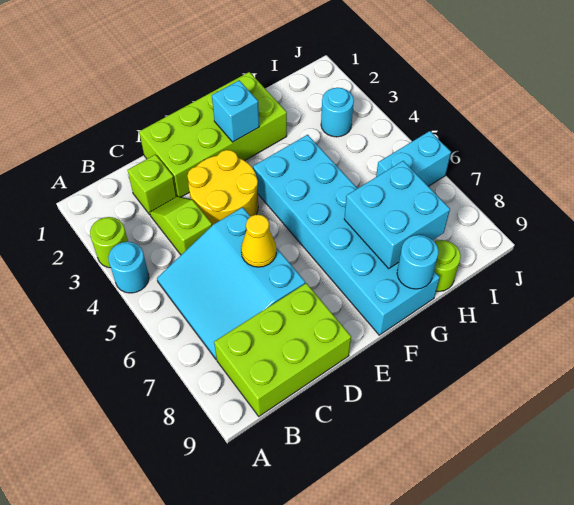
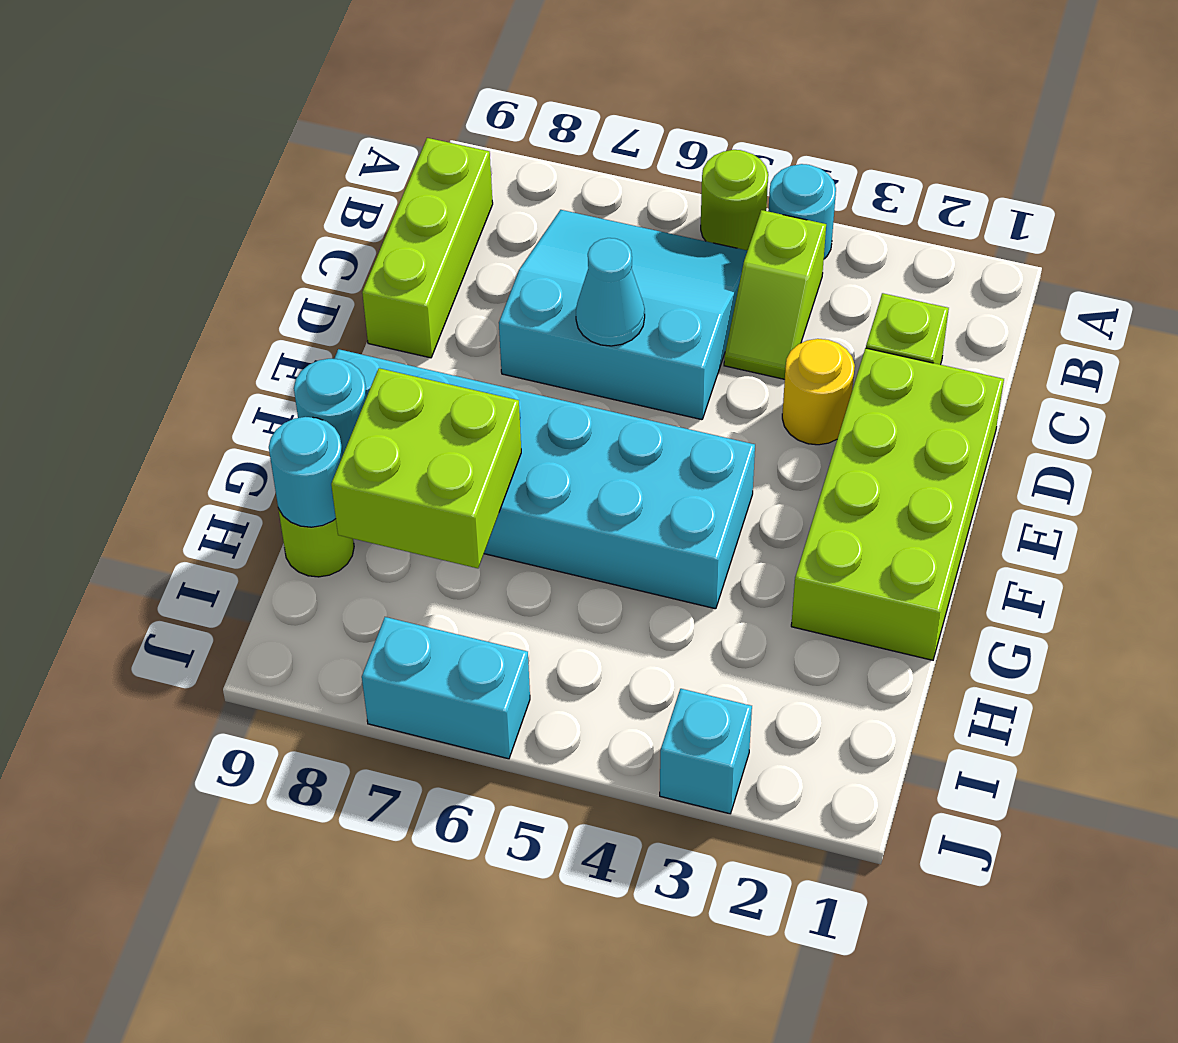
lime 1x1 round brick [90,217,128,268] -> lime 1x1 round brick moved to [701,150,768,250]
lime 2x3 brick [214,283,351,416] -> lime 1x3 brick [362,138,493,358]
lime 1x2 slope [150,196,212,255] -> lime 1x2 slope turned to [724,210,826,379]
yellow 2x2 round brick [187,150,258,225] -> yellow 1x1 round brick [782,339,855,445]
yellow 1x1 cone [241,215,276,267] -> cyan 1x1 cone [576,238,645,346]
cyan 1x1 brick [212,80,259,142] -> cyan 1x1 brick moved to [660,689,752,814]
cyan 2x2 brick [344,161,450,268] -> lime 2x2 brick [331,368,521,568]
cyan 1x1 round brick [321,88,354,137] -> cyan 1x1 round brick moved to [269,417,343,527]
cyan 1x2 brick [376,131,451,186] -> cyan 1x2 brick turned to [362,617,530,759]

